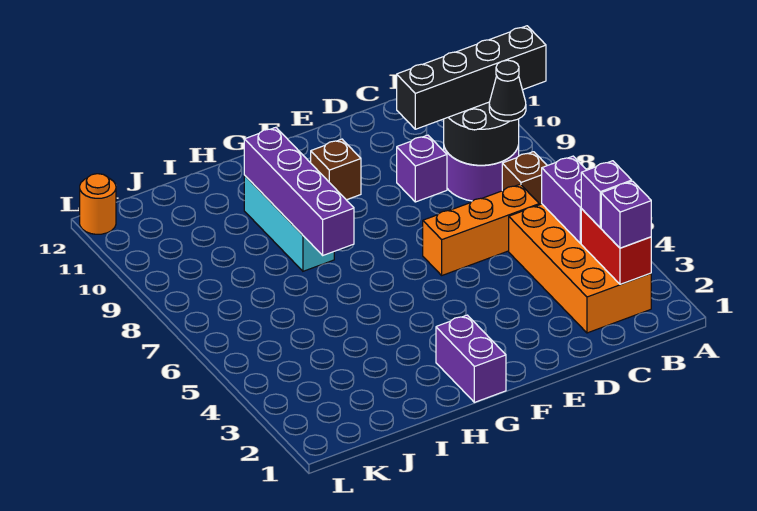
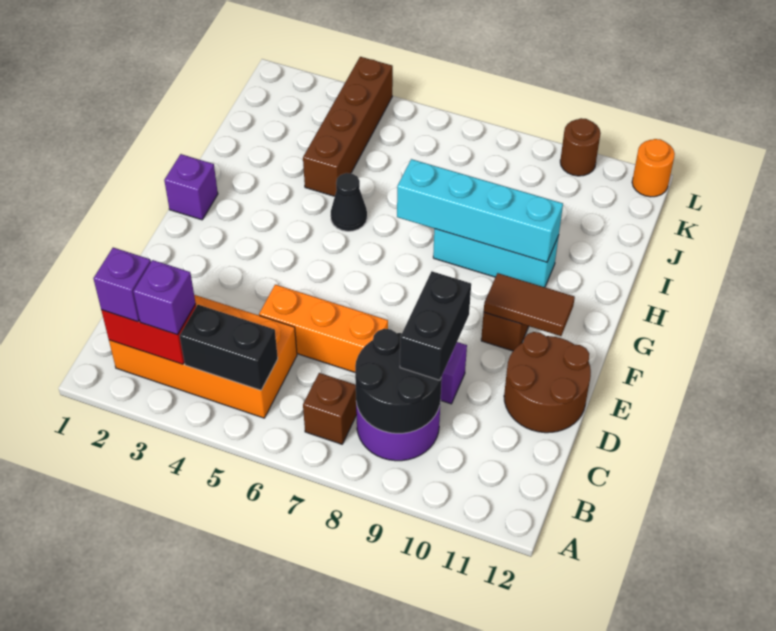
black 1x4 brick [397,26,546,129] -> black 1x2 brick [400,271,471,380]
purple 1x2 brick [542,156,586,243] -> black 1x2 brick [180,305,278,390]
black 1x1 cone [489,60,526,121] -> black 1x1 cone moved to [331,173,367,231]
orange 1x3 brick [423,184,539,275] -> orange 1x3 brick turned to [259,285,388,372]
none -> brown 2x2 round brick [504,332,591,433]
none -> brown 1x2 tile [484,273,575,336]
purple 1x2 brick [436,315,506,402] -> purple 1x1 brick [164,154,218,220]
purple 1x4 brick [244,127,354,255] -> cyan 1x4 brick [397,159,563,262]
none -> brown 1x4 brick [303,57,393,196]
none -> brown 1x1 round brick [560,118,601,176]

